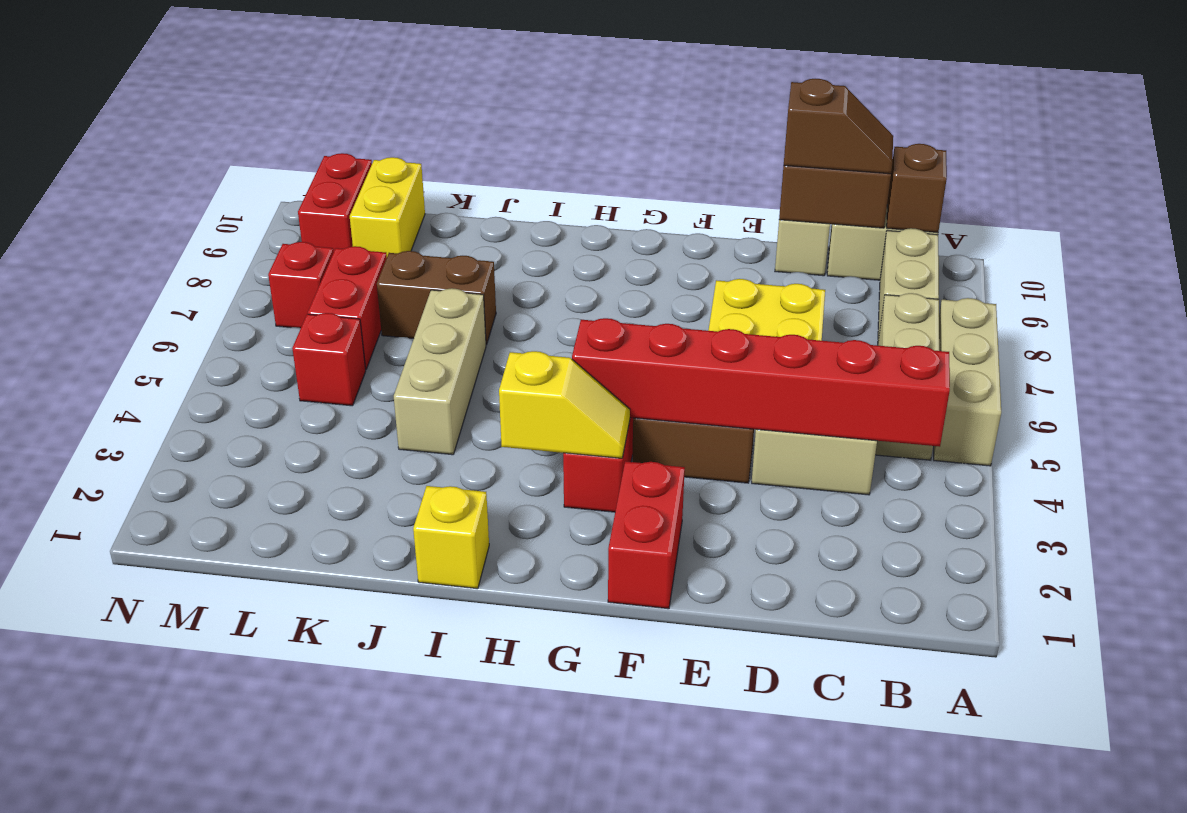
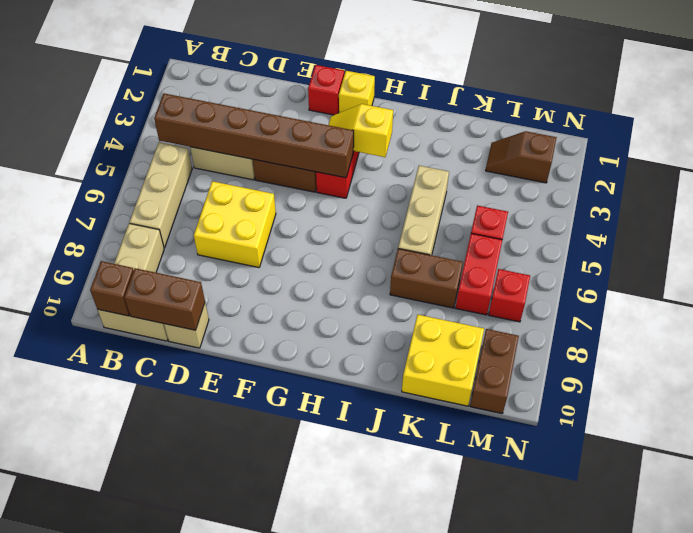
tan 1x3 brick [934,298,1001,466] -> none
red 1x6 brick [572,318,950,447] -> brown 1x6 brick [154,93,354,178]
brown 1x2 slope [784,79,893,174] -> brown 1x2 slope moved to [486,131,557,183]
red 1x2 brick [608,461,685,609] -> red 1x1 brick [308,65,344,115]
yellow 1x1 brick [413,486,489,589] -> yellow 1x1 brick moved to [339,71,375,113]
yellow 1x2 brick [350,157,425,256] -> yellow 2x2 brick [402,315,484,406]
red 1x2 brick [298,153,372,252] -> brown 1x2 brick [470,329,519,414]

